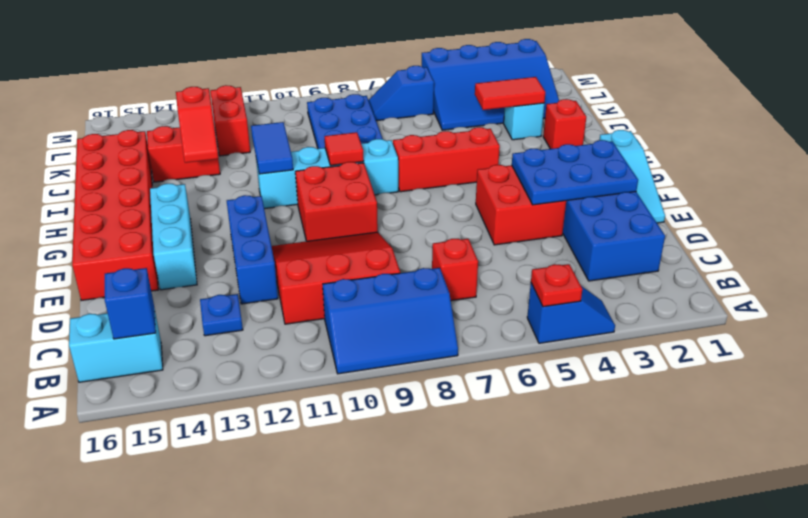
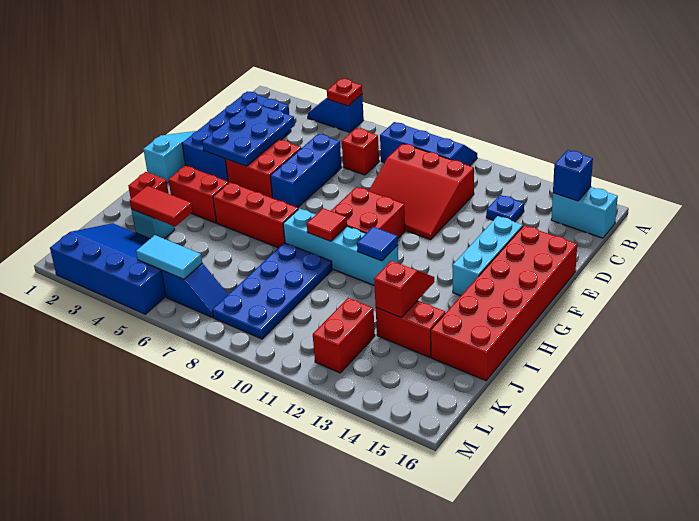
blue 1x3 brick [227,195,278,304] -> blue 1x3 brick moved to [270,134,342,208]
blue 2x3 plate [512,140,638,205] -> blue 2x3 plate turned to [202,102,295,166]
none -> red 1x2 brick [168,166,229,223]
blue 1x2 tile [251,122,293,174] -> blue 1x1 tile [357,227,398,261]
none -> cyan 1x2 tile [136,235,202,279]

